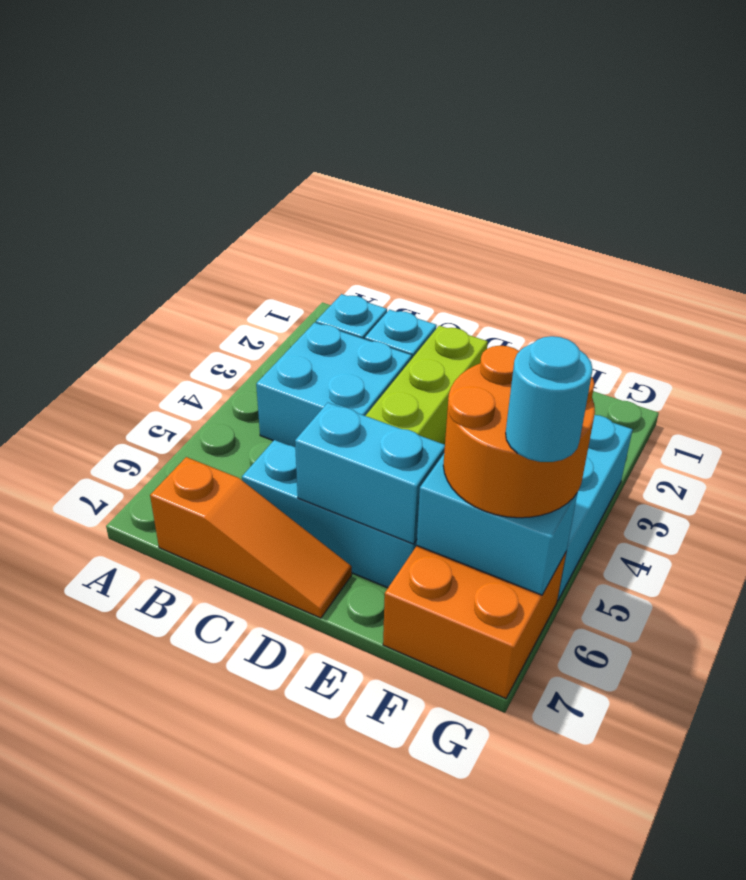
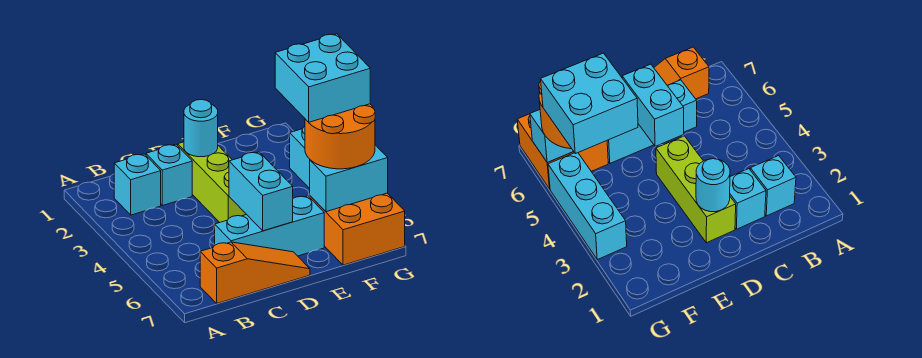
cyan 2x2 brick [256,323,412,447] -> cyan 2x2 brick moved to [275,34,370,122]
cyan 1x2 brick [295,403,445,544] -> cyan 1x2 brick turned to [229,152,293,231]
cyan 1x1 round brick [506,336,593,462] -> cyan 1x1 round brick moved to [184,100,218,157]

